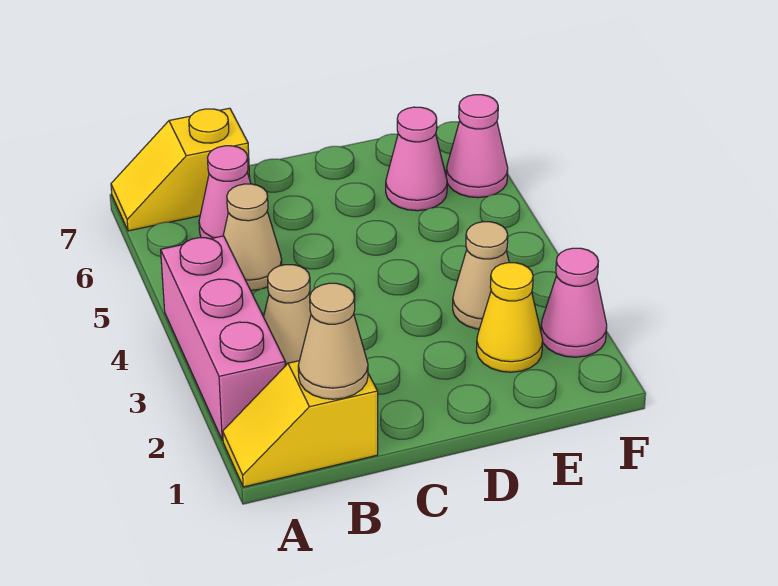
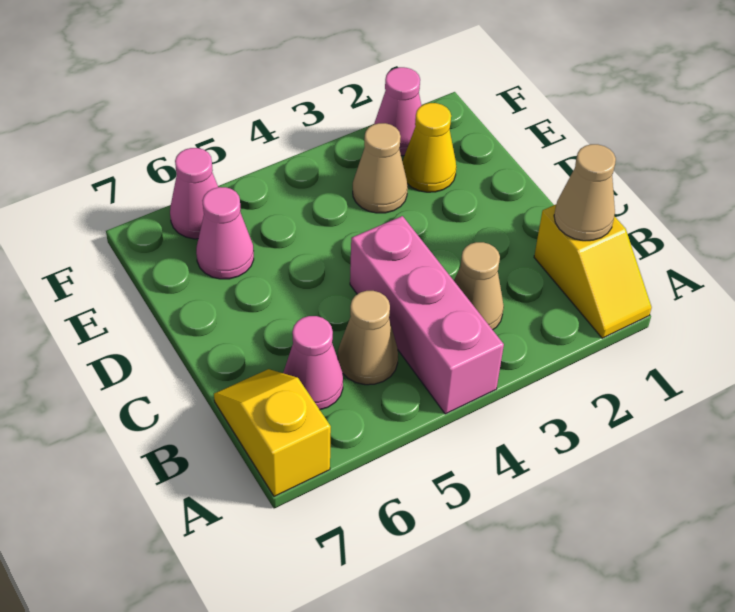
pink 1x3 brick [161,236,285,440] -> pink 1x3 brick turned to [350,216,504,414]
yellow 1x2 slope [111,108,250,231] -> yellow 1x2 slope turned to [214,369,331,497]

